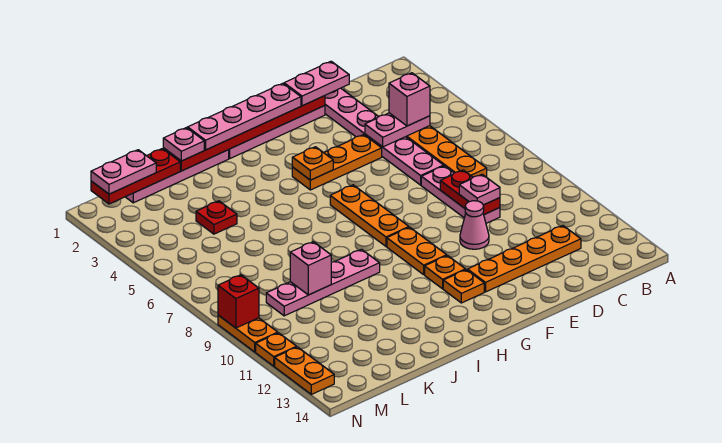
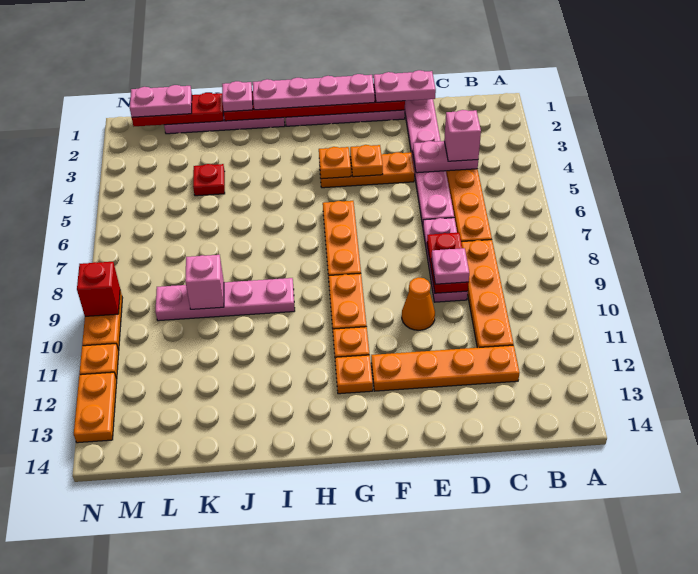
none -> orange 1x4 plate [461,240,514,348]
pink 1x1 cone [460,201,489,249] -> orange 1x1 cone [402,277,435,330]
none -> orange 1x1 plate [350,145,383,177]

